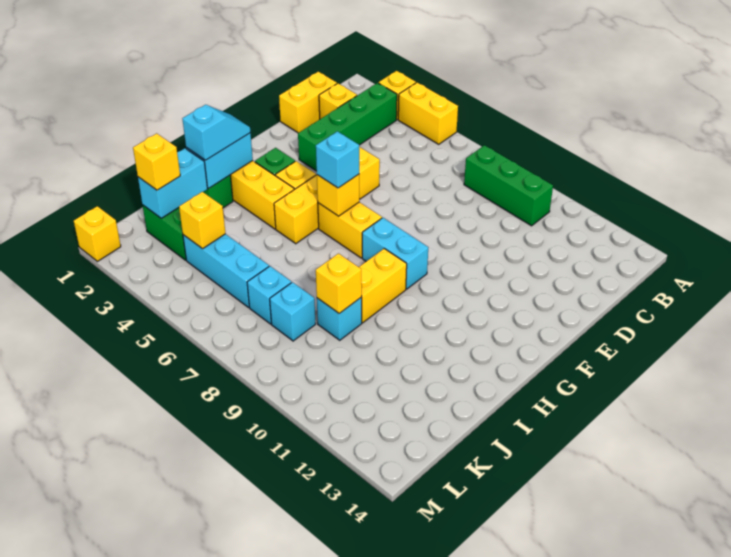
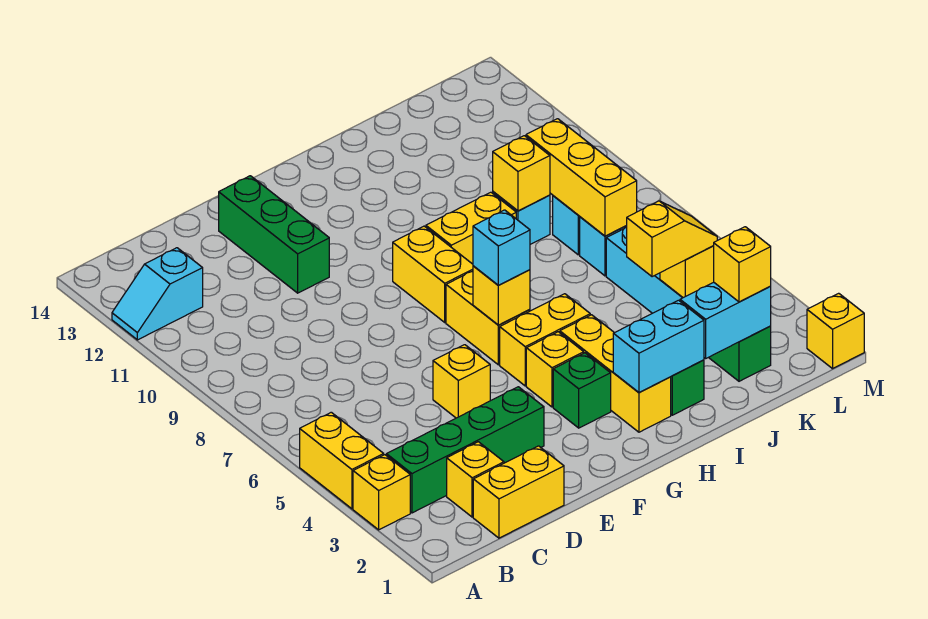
green 1x3 brick [464,145,553,226] -> green 1x3 brick moved to [219,176,329,293]
cyan 1x2 brick [362,218,428,289] -> yellow 1x2 brick [393,226,473,322]
cyan 1x2 slope [182,105,250,160] -> cyan 1x2 slope moved to [112,248,203,340]
none -> yellow 1x2 slope [626,201,717,277]
none -> yellow 1x3 brick [526,119,637,236]

